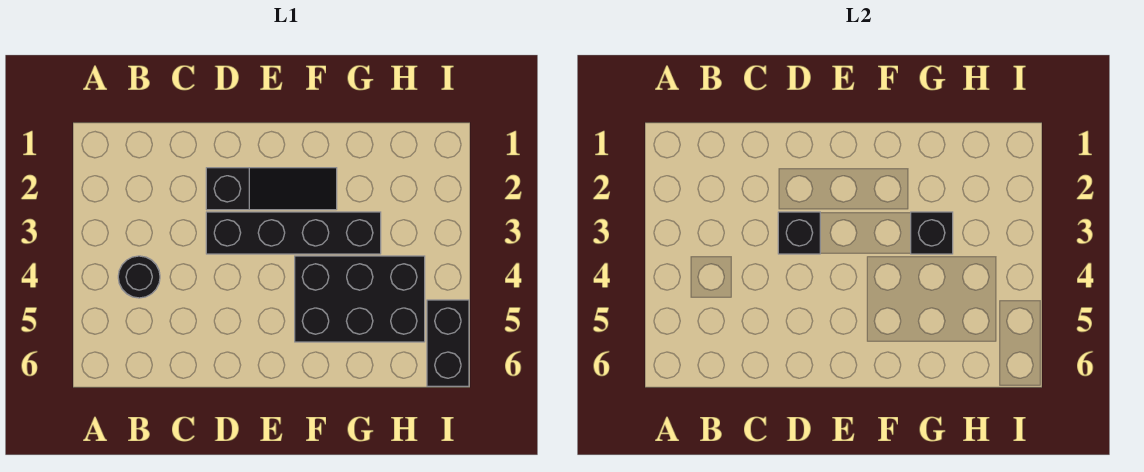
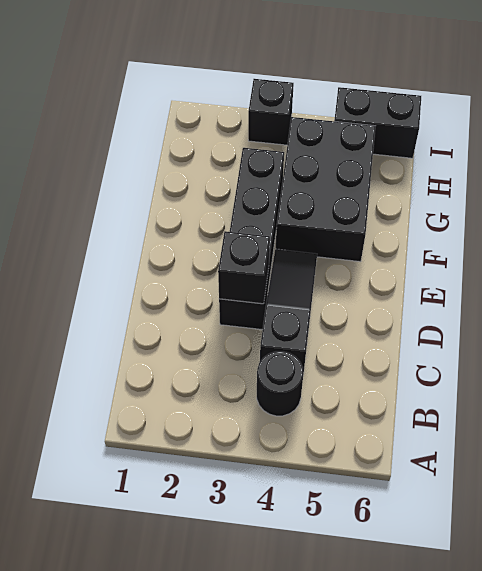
black 1x3 slope [206,168,337,210] -> black 1x3 slope moved to [260,249,317,375]
black 1x1 brick [911,212,953,254] -> black 1x1 brick moved to [248,79,294,145]

